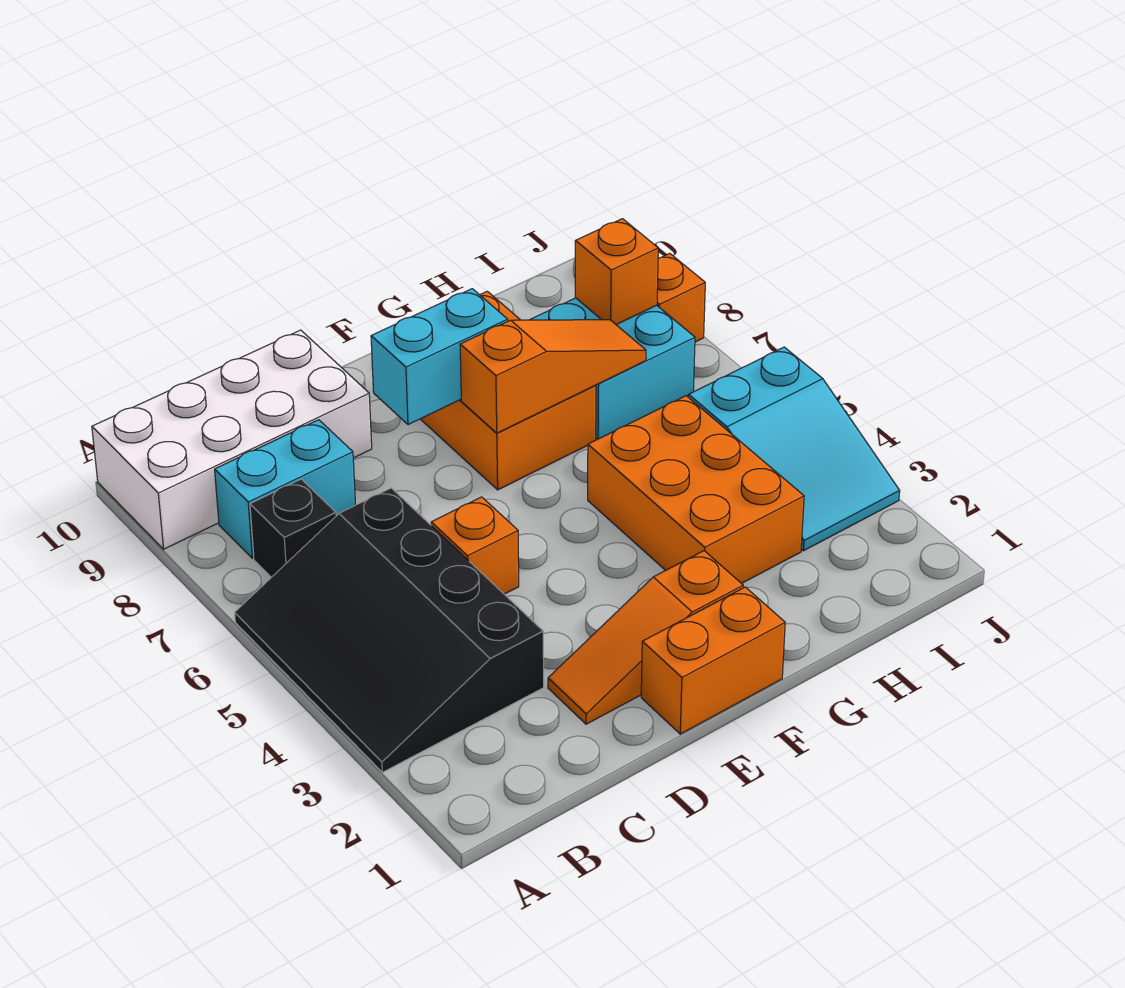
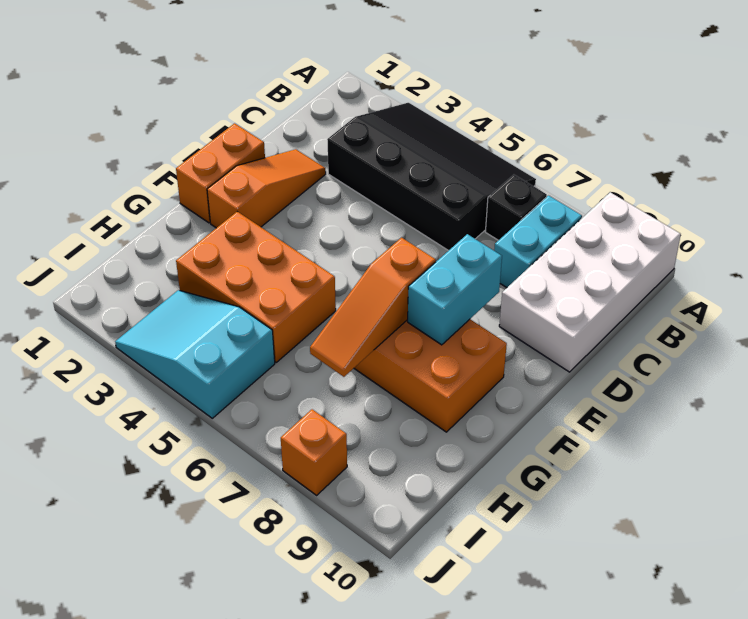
orange 1x1 brick [431,497,519,594] -> none
cyan 2x2 brick [530,298,695,439] -> none
orange 1x1 brick [575,219,658,325] -> none

